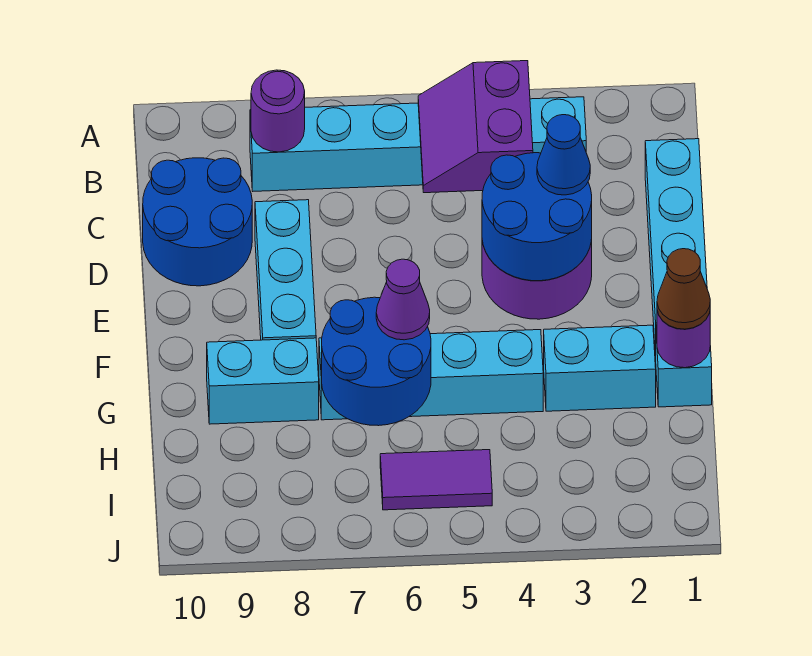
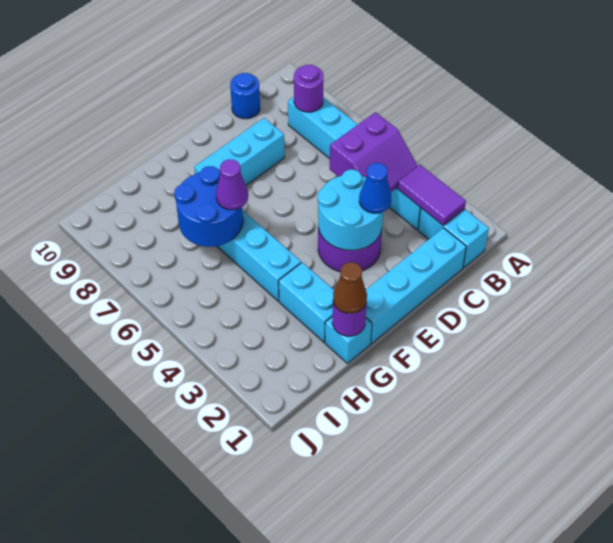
purple 2x2 slope [418,61,533,193] -> purple 2x2 slope turned to [330,112,417,192]
blue 2x2 round brick [143,158,252,286] -> blue 1x1 round brick [230,73,260,119]
blue 2x2 round brick [482,153,592,281] -> cyan 2x2 round brick [318,170,383,250]
cyan 1x2 brick [207,338,319,424] -> cyan 1x2 brick moved to [418,208,489,268]
purple 1x2 tile [380,450,492,510] -> purple 1x2 tile moved to [398,165,466,225]

